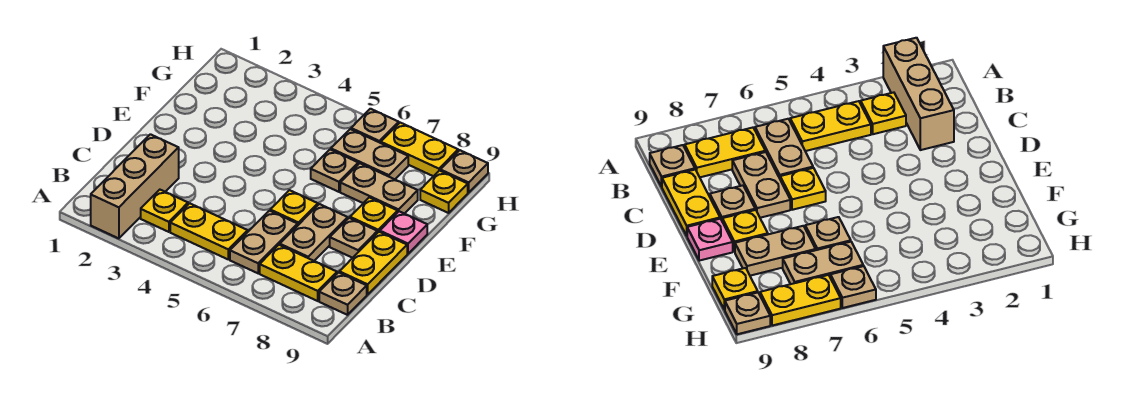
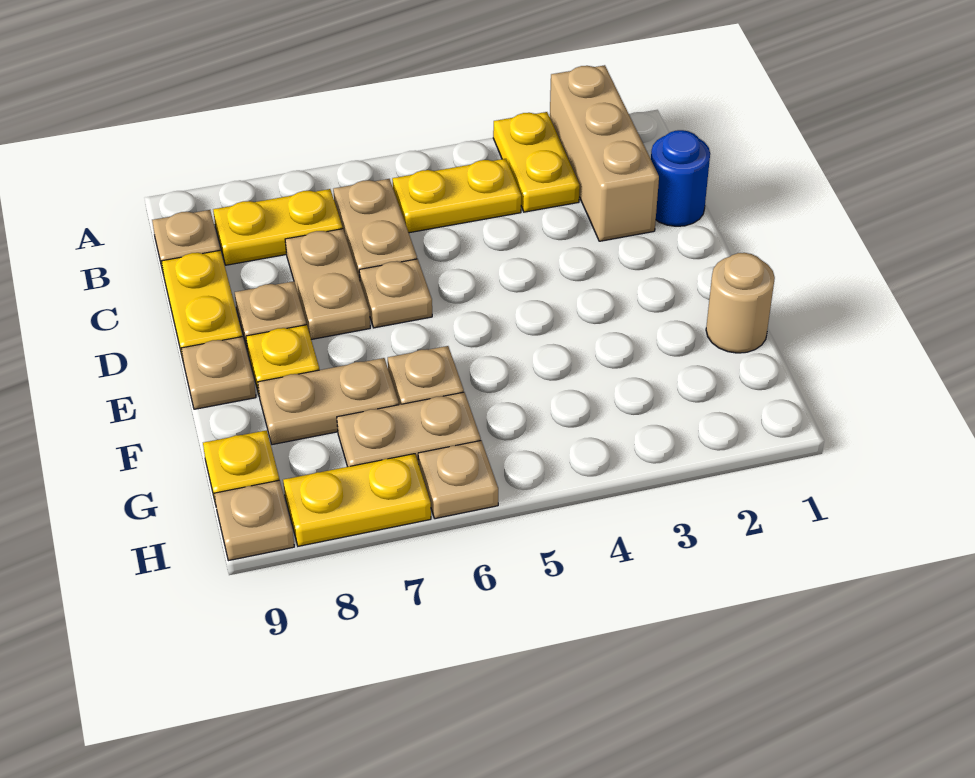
yellow 1x1 plate [141,190,188,232] -> yellow 1x2 plate [493,112,580,212]
none -> blue 1x1 round brick [651,130,710,226]
yellow 1x1 plate [270,190,318,225] -> tan 1x1 plate [359,259,432,328]
pink 1x1 plate [380,211,427,254] -> tan 1x1 plate [181,337,256,409]
none -> tan 1x1 round brick [706,253,775,353]

